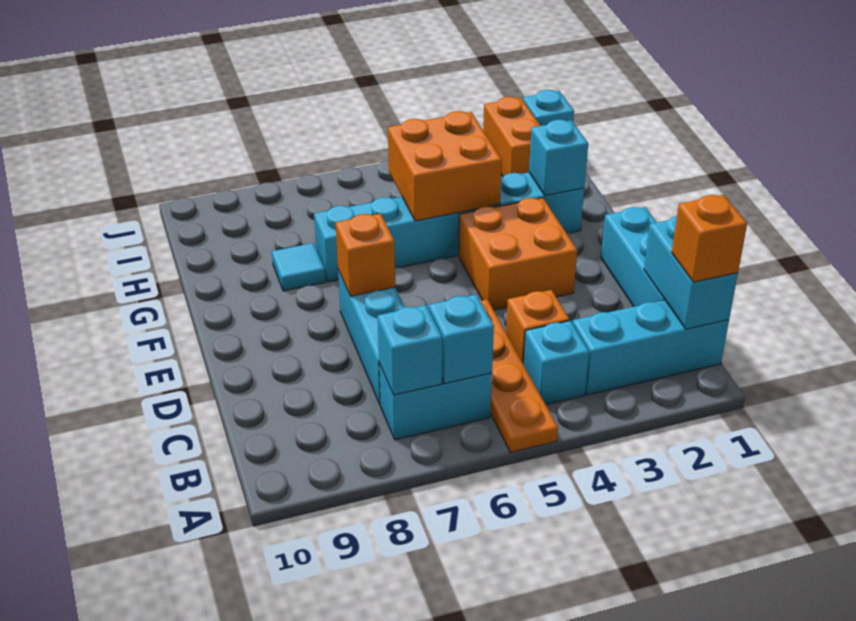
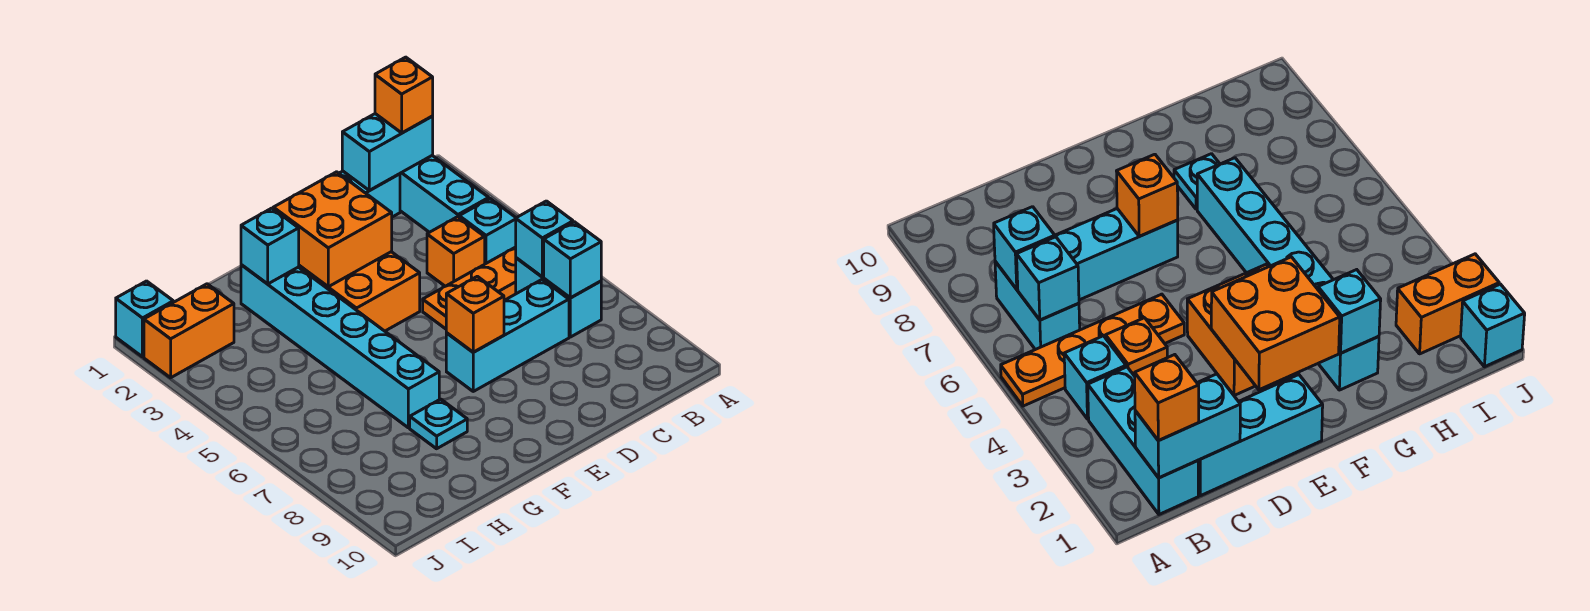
orange 2x2 brick [388,111,502,221] -> orange 2x2 brick moved to [273,172,392,287]
cyan 1x1 tile [272,243,326,291] -> cyan 1x1 plate [410,399,467,449]

